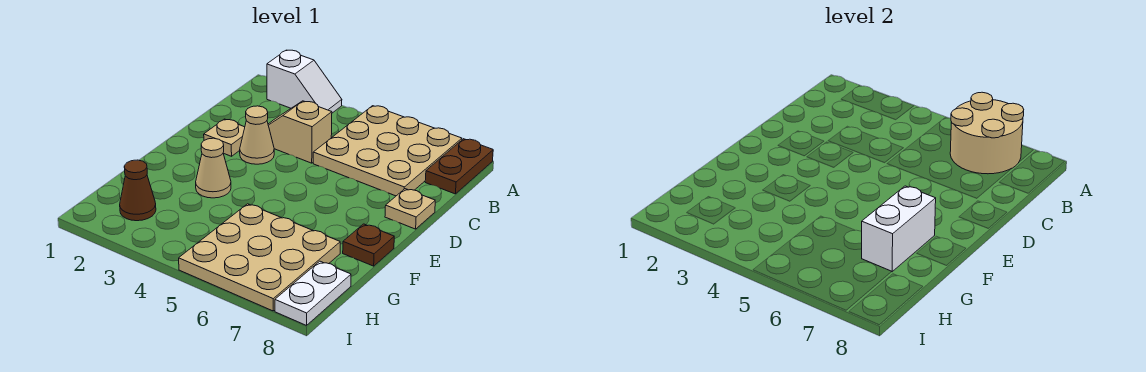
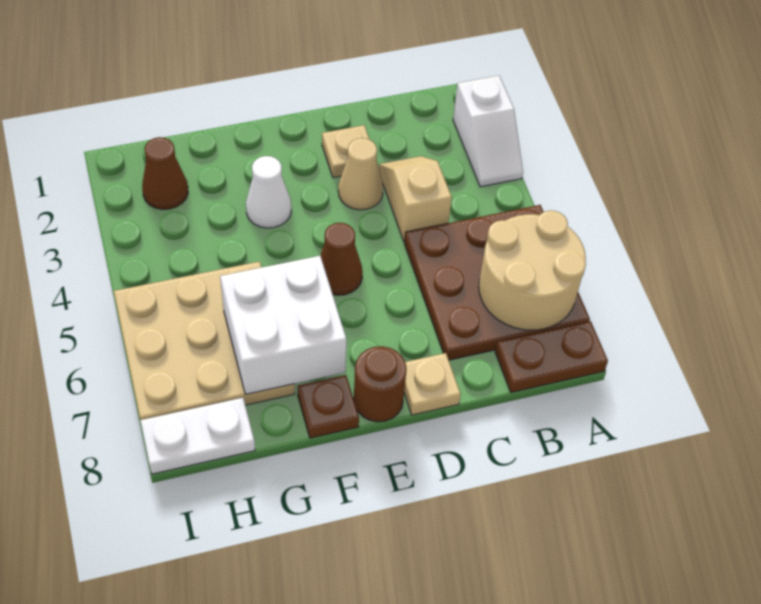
tan 3x3 plate [313,106,462,196] -> brown 3x3 plate [404,205,590,360]
none -> brown 1x1 cone [320,223,363,295]
none -> brown 1x1 round brick [354,346,407,422]
tan 1x1 cone [196,138,231,198] -> white 1x1 cone [246,156,291,228]
white 1x2 brick [862,186,936,272] -> white 2x2 brick [220,256,347,394]

